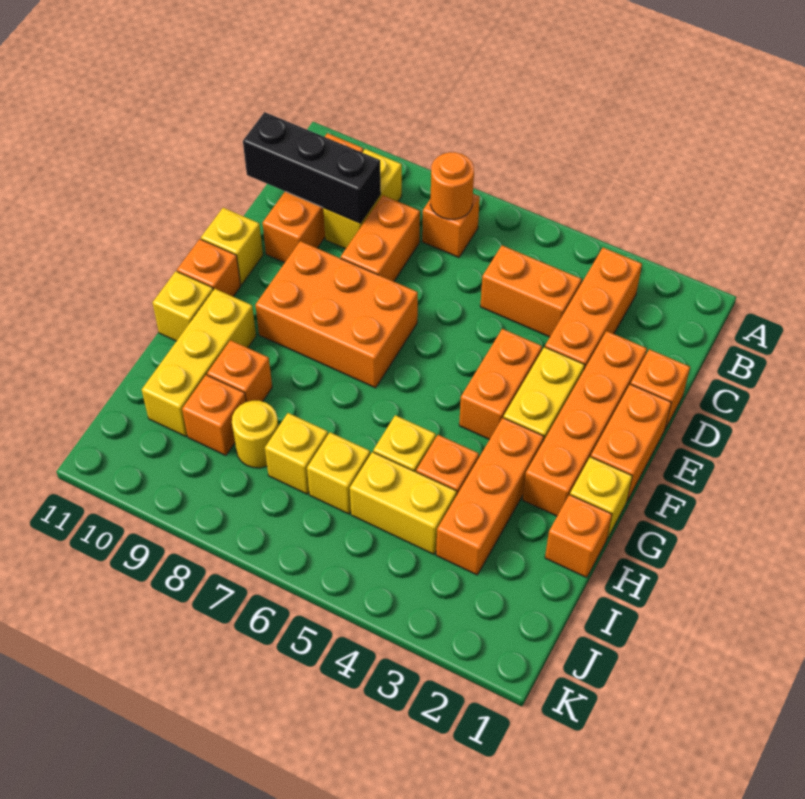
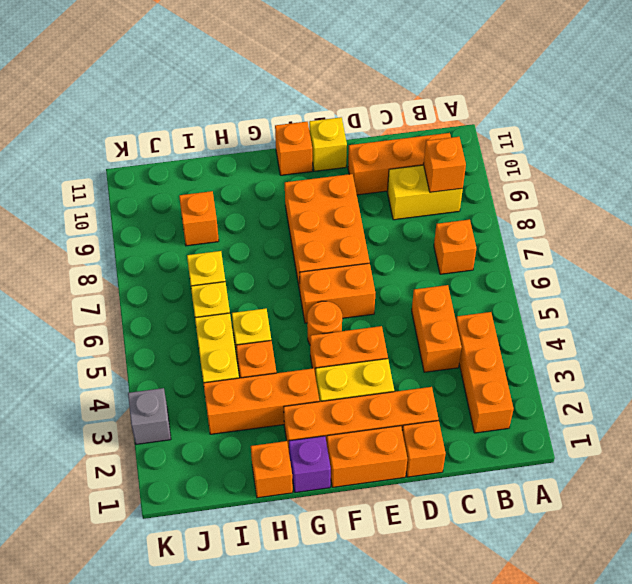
orange 1x3 brick [545,248,642,369] -> orange 1x3 brick turned to [456,312,514,433]
orange 1x1 round brick [430,152,474,219] -> orange 1x1 round brick moved to [307,301,342,344]
orange 1x2 brick [341,195,420,281] -> orange 1x2 brick moved to [300,263,375,323]
black 1x3 brick [243,112,381,223] -> none
yellow 1x1 brick [570,457,632,539] -> purple 1x1 brick [289,436,331,493]
yellow 1x3 brick [142,289,256,436] -> none
yellow 1x1 brick [153,271,213,341] -> none
orange 1x1 brick [207,340,272,402] -> orange 1x1 brick moved to [424,137,466,192]
yellow 1x1 round brick [232,401,278,468] -> none
none -> grey 1x1 brick [128,388,171,444]

